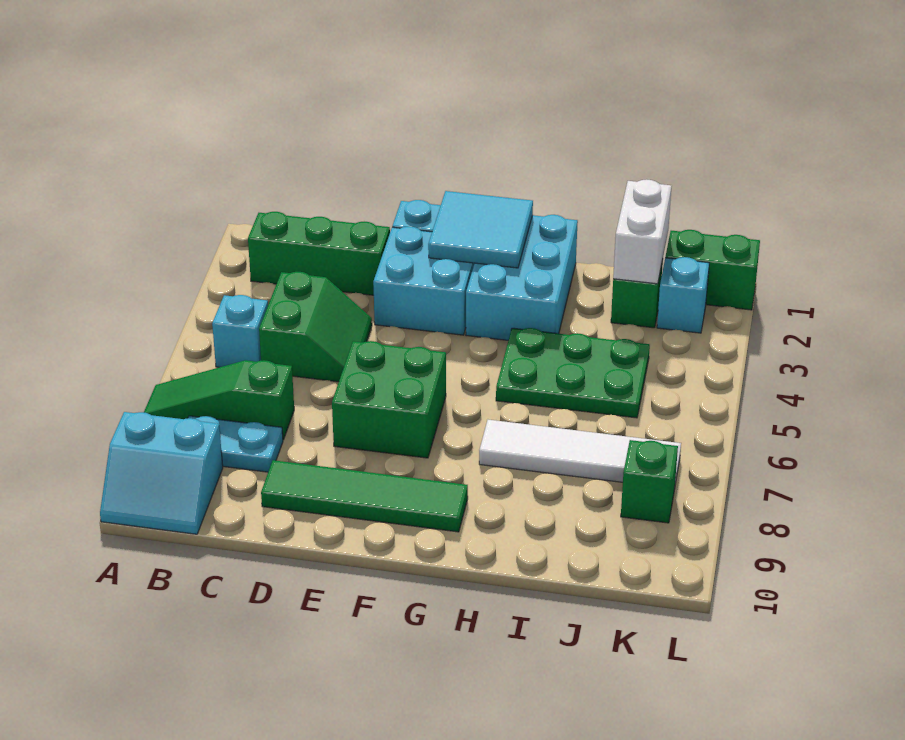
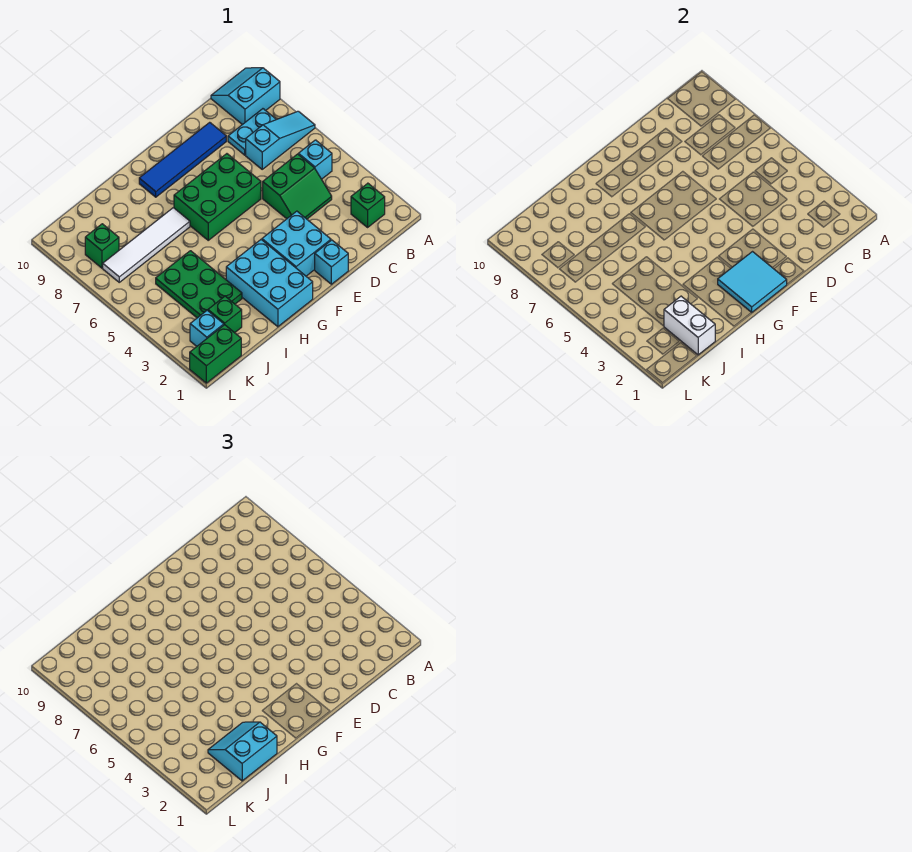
green 1x3 slope [144,360,294,440] -> cyan 1x3 slope [246,111,315,169]
green 1x3 brick [248,212,390,295] -> green 1x1 brick [351,183,385,227]
green 2x2 slope [259,272,372,382] -> green 2x2 slope turned to [263,154,332,219]
green 1x4 tile [261,460,468,532] -> blue 1x4 tile [139,122,226,197]
green 2x2 brick [332,341,446,458] -> green 2x3 brick [174,154,261,240]
green 2x3 plate [496,328,650,418] -> green 2x3 plate turned to [156,251,242,318]
none -> cyan 2x2 slope [208,722,277,781]

